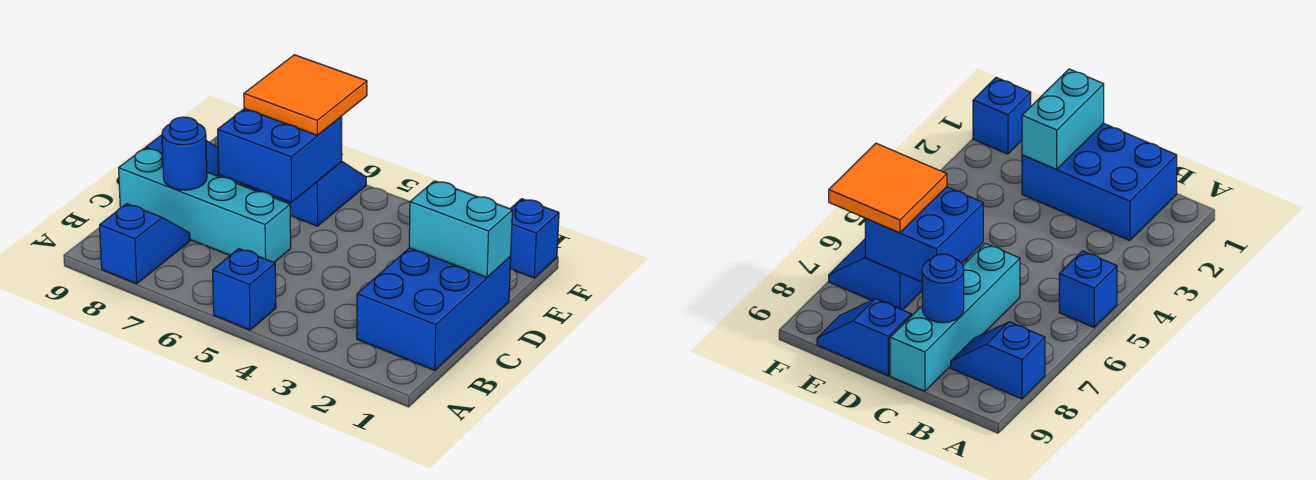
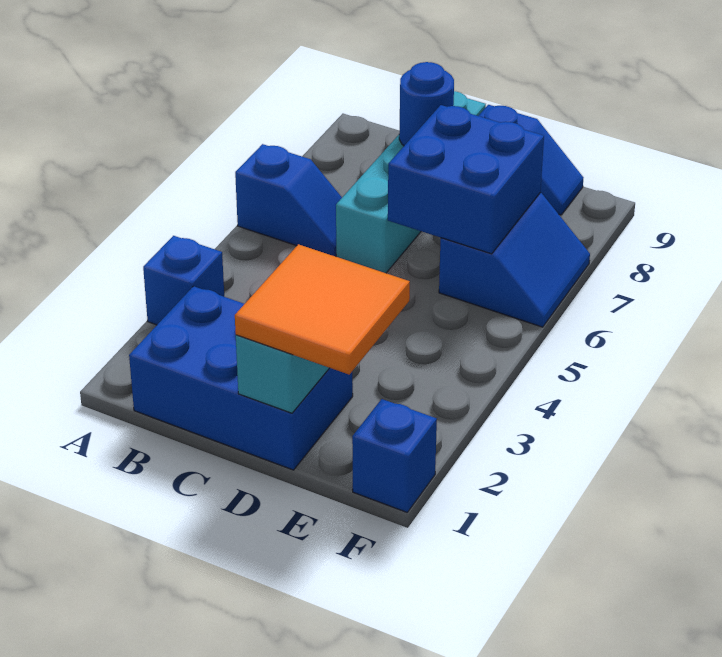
blue 1x1 brick [213,249,276,330] -> blue 1x1 brick moved to [143,236,224,325]
blue 1x2 slope [100,204,190,284] -> blue 1x2 slope moved to [235,144,342,256]
orange 2x2 tile [244,55,367,135] -> orange 2x2 tile moved to [235,244,410,374]

